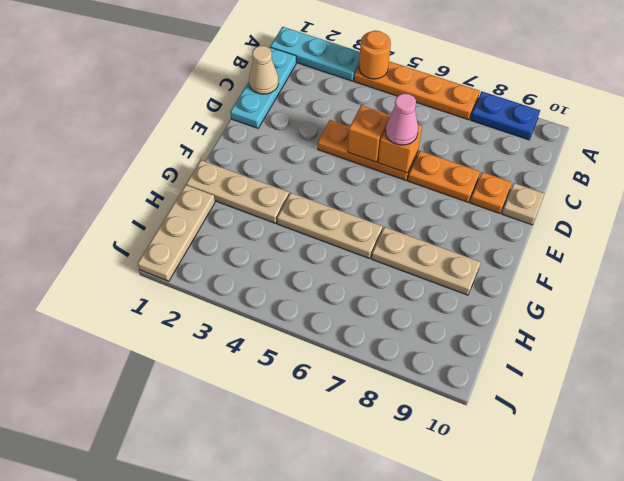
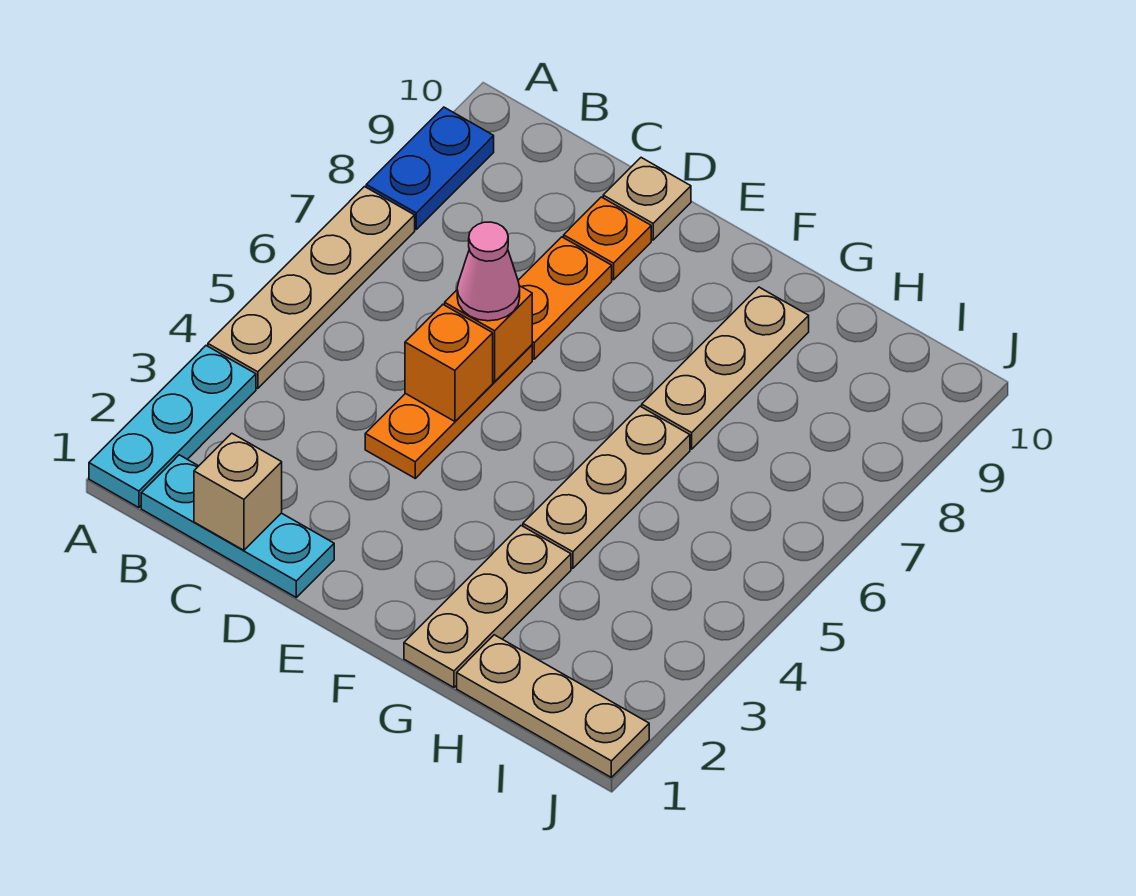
orange 1x4 plate [354,61,480,120] -> tan 1x4 plate [208,187,415,388]
orange 1x1 round brick [359,31,391,79] -> none
tan 1x1 cone [249,46,279,94] -> tan 1x1 brick [194,433,282,550]

